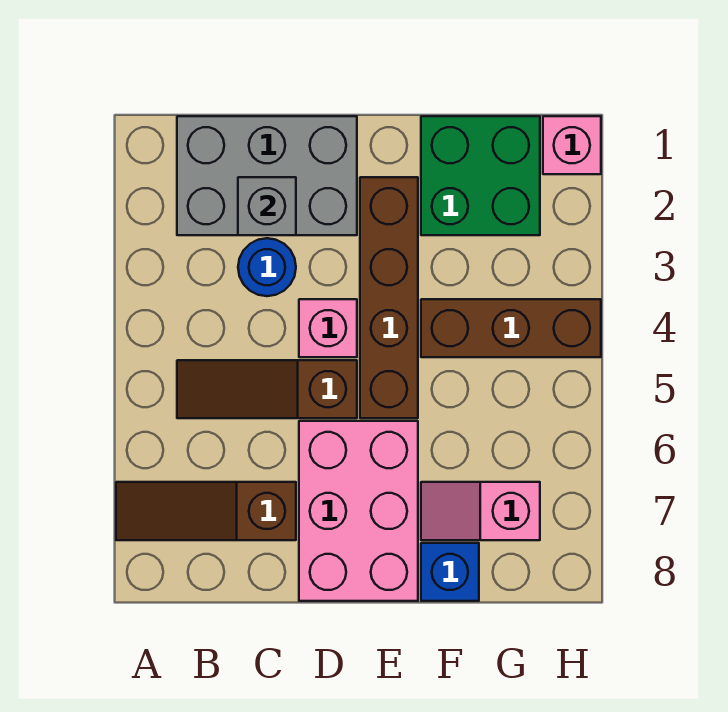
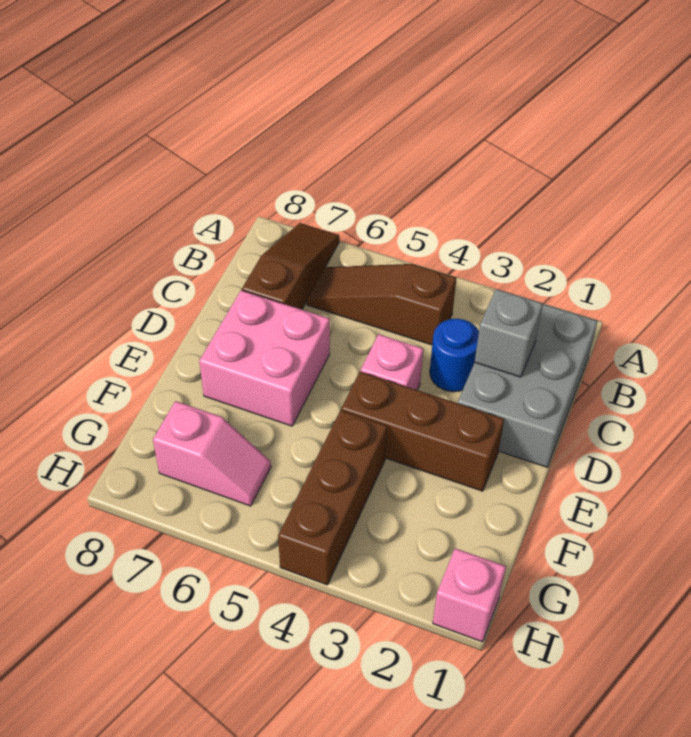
brown 1x3 slope [177,360,357,418] -> brown 1x3 slope turned to [307,264,456,345]
pink 2x3 brick [299,421,418,601] -> pink 2x2 brick [199,290,330,426]
brown 1x4 brick [360,177,418,418] -> brown 1x3 brick [341,371,504,491]
green 2x2 brick [421,116,540,235] -> none
pink 1x2 slope [421,482,540,540] -> pink 1x2 slope turned to [153,401,271,506]
blue 1x1 brick [421,543,479,601] -> none

